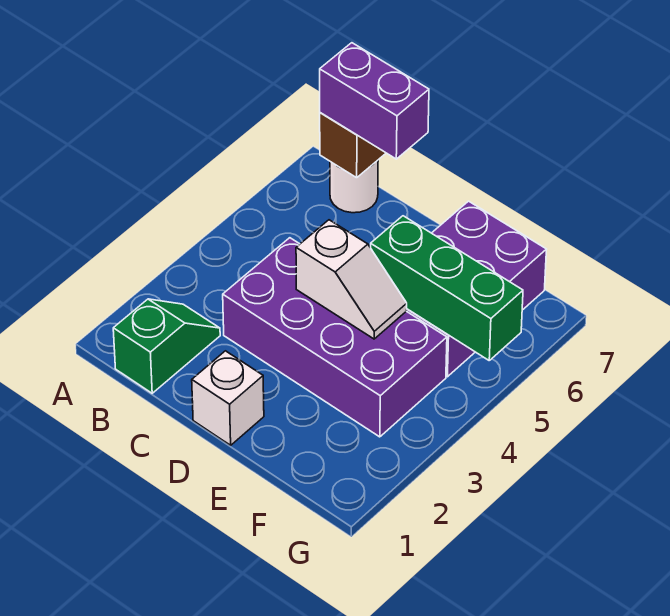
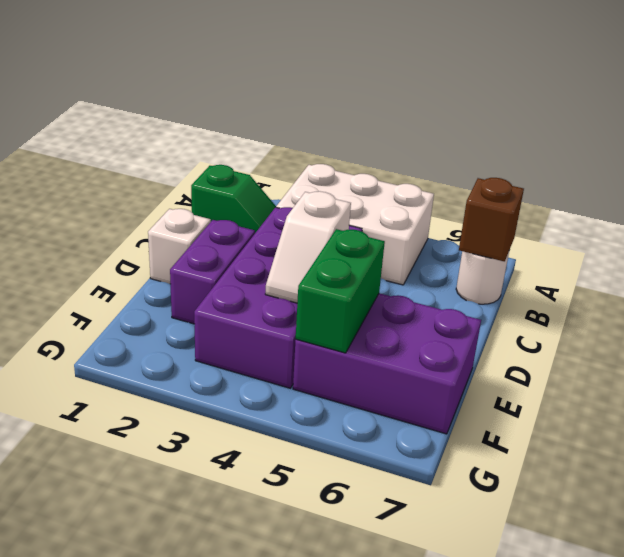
none -> white 2x3 brick [276,164,434,285]
purple 1x2 brick [320,43,429,159] -> purple 1x2 brick moved to [170,220,255,324]
green 1x3 brick [371,216,523,360] -> green 1x2 brick [296,229,385,353]

